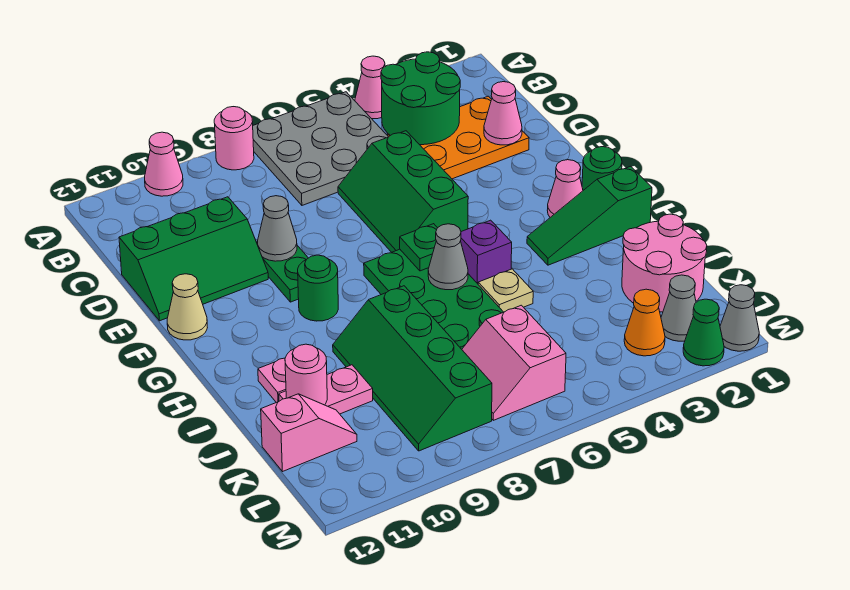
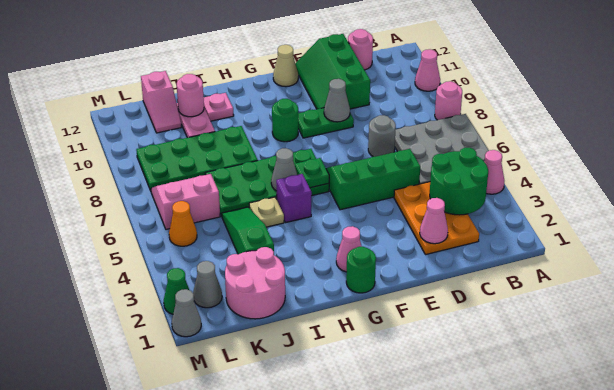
none -> pink 1x1 round brick [348,29,373,70]
none -> grey 1x1 round brick [368,115,396,157]
green 1x3 slope [527,166,652,265] -> green 1x3 slope moved to [222,207,274,254]
green 2x4 slope [333,286,492,451] -> green 2x4 plate [136,126,258,191]
orange 1x1 cone [624,289,665,356] -> orange 1x1 cone moved to [169,201,197,246]

